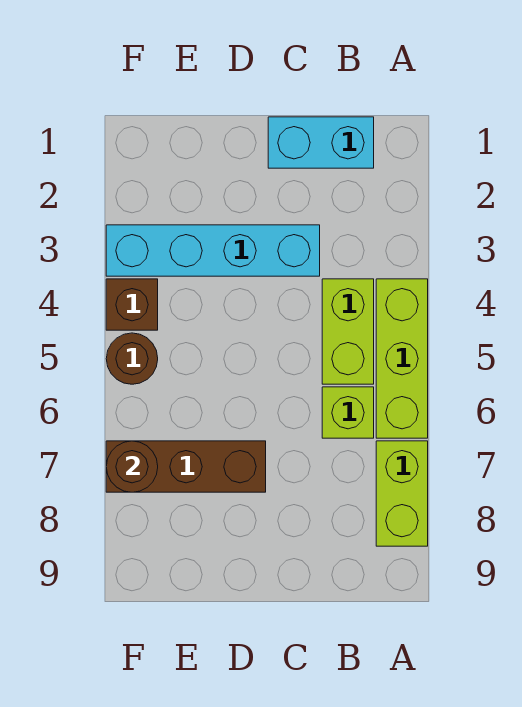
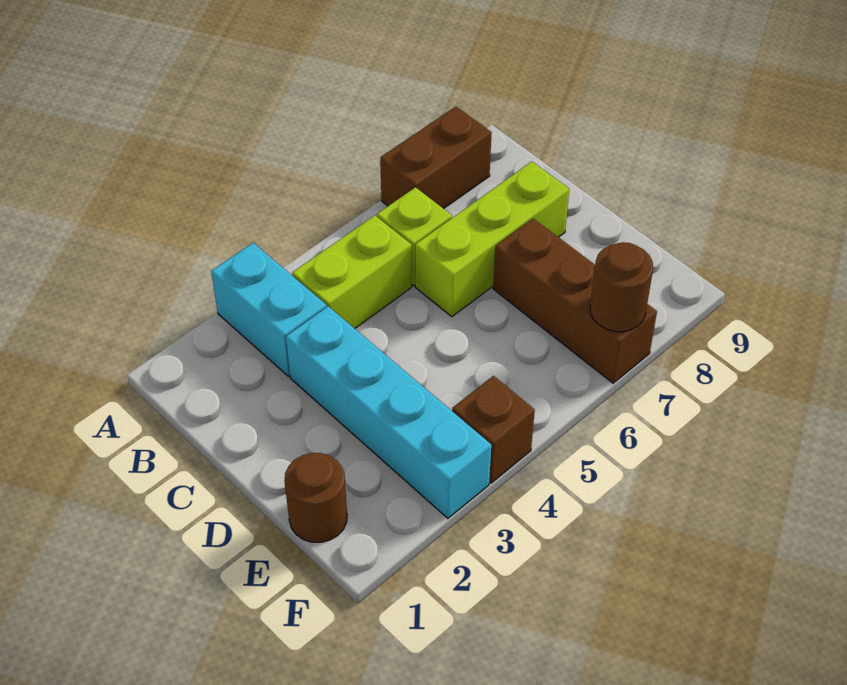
lime 1x3 brick [376,279,428,438] -> lime 1x3 brick moved to [415,162,569,317]
lime 1x2 brick [376,441,428,546] -> brown 1x2 brick [380,107,492,209]
cyan 1x2 brick [268,117,374,168] -> cyan 1x2 brick moved to [211,243,326,376]
brown 1x1 round brick [106,333,158,384] -> brown 1x1 round brick moved to [284,453,347,542]

